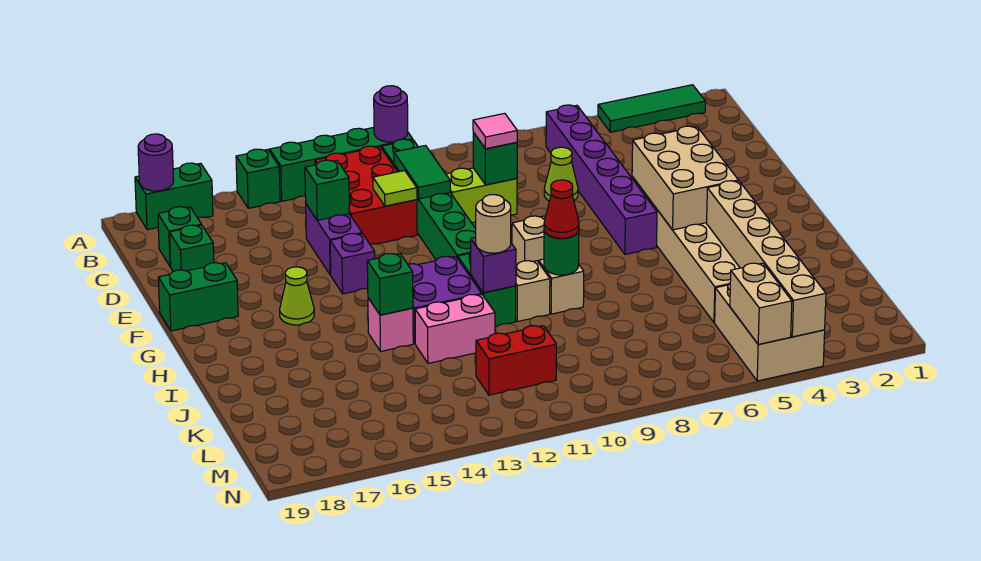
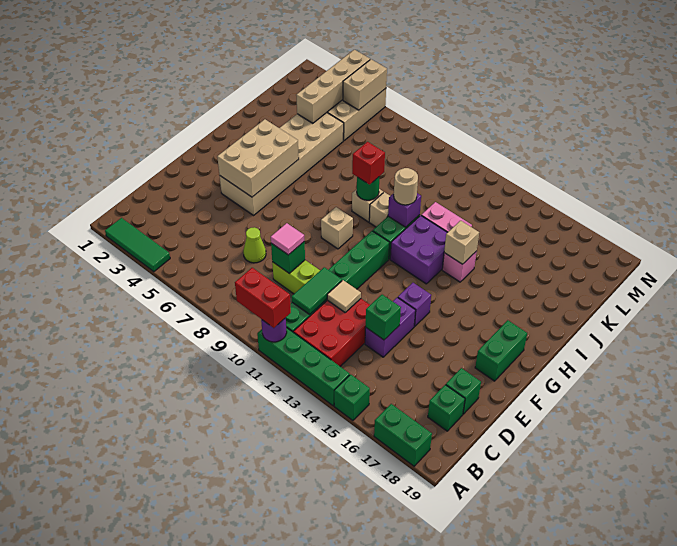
purple 1x1 round brick [138,134,174,191] -> none
purple 1x6 brick [546,105,657,254] -> none
lime 1x1 tile [373,171,417,206] -> tan 1x1 tile [327,280,361,312]
green 1x2 brick [158,263,238,331] -> green 1x2 brick turned to [475,320,527,381]
lime 1x1 cone [280,267,314,325] -> none
tan 1x6 brick [707,181,826,337] -> tan 1x4 brick [296,50,370,123]
red 1x1 cone [544,180,579,238] -> red 1x1 brick [352,142,385,184]
green 1x1 brick [367,254,413,315] -> tan 1x1 brick [444,221,479,264]
red 1x2 brick [476,326,556,395] -> red 1x2 brick moved to [235,268,291,328]

